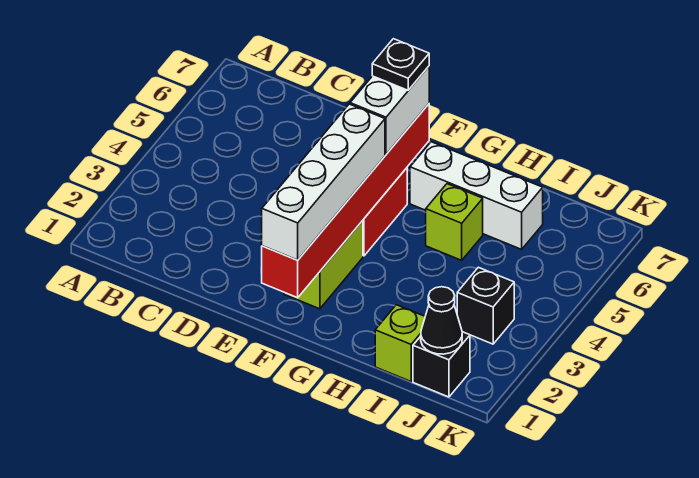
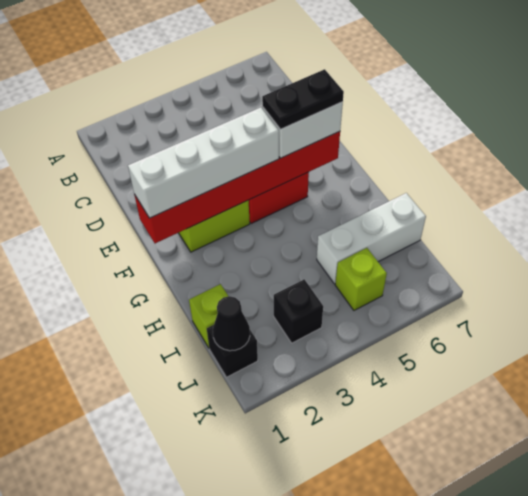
black 1x1 plate [372,39,429,90] -> black 1x2 plate [262,69,344,129]
white 1x3 brick [410,142,543,249] -> white 1x3 brick turned to [317,193,426,284]
lime 1x1 brick [426,184,483,260] -> lime 1x1 brick moved to [335,248,387,310]

